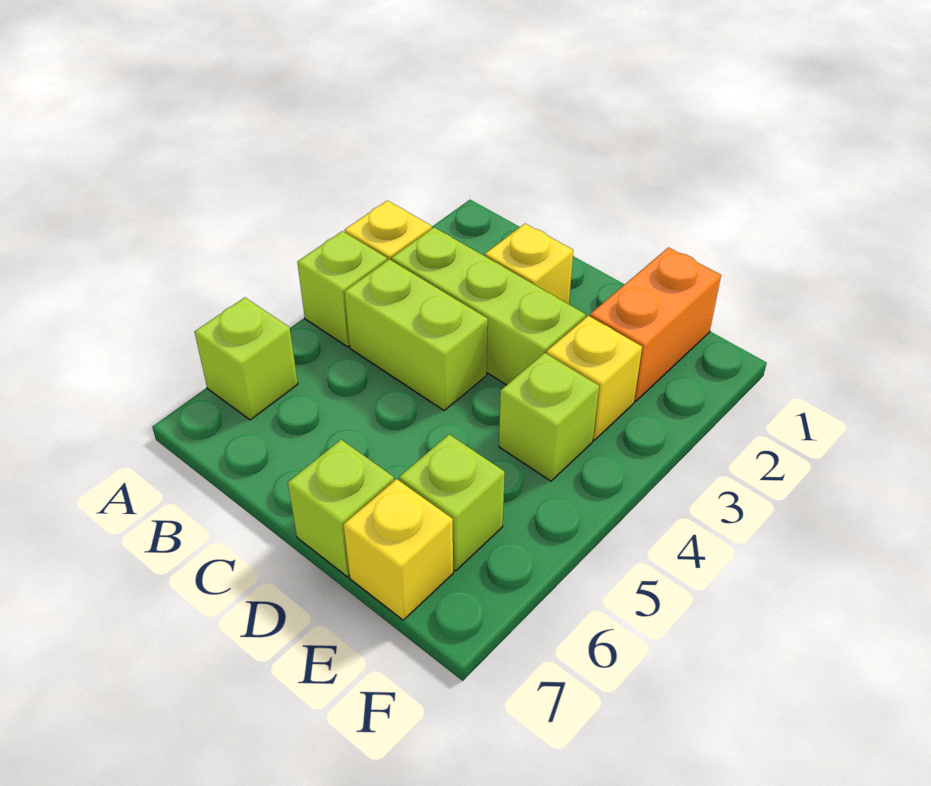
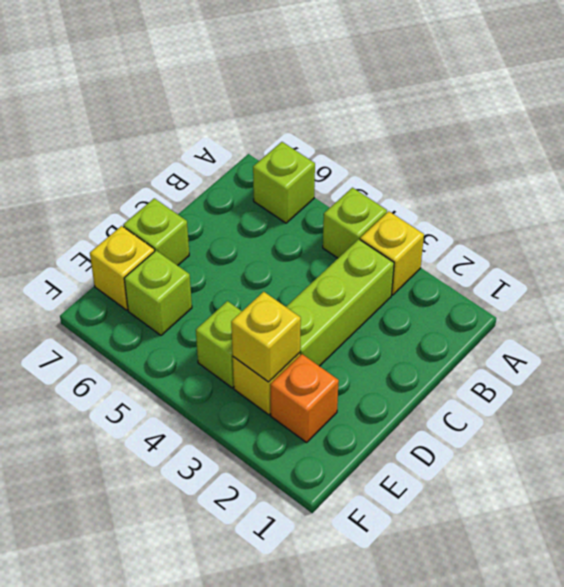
lime 1x2 brick [344,259,488,410] -> none
yellow 1x1 brick [485,224,573,304] -> yellow 1x1 brick moved to [231,292,301,382]
orange 1x2 brick [590,248,721,401] -> orange 1x1 brick [270,354,339,442]

